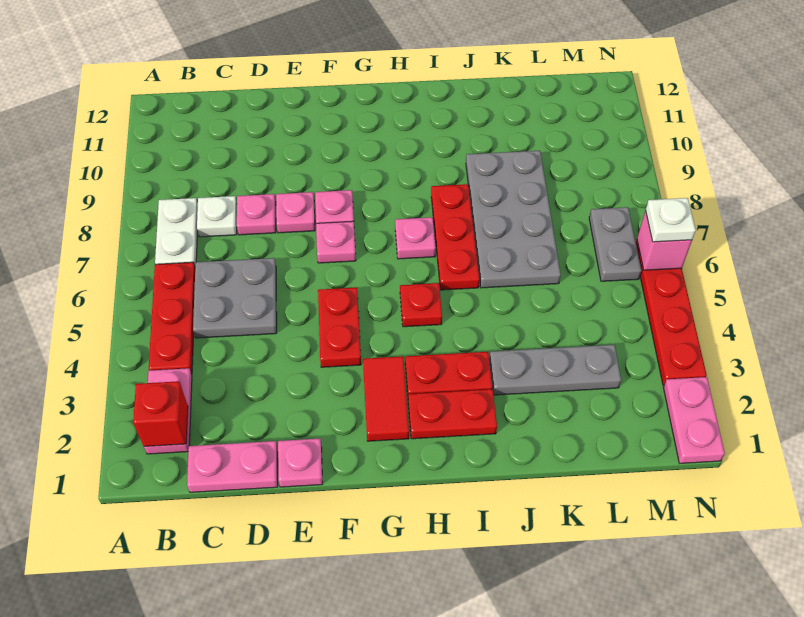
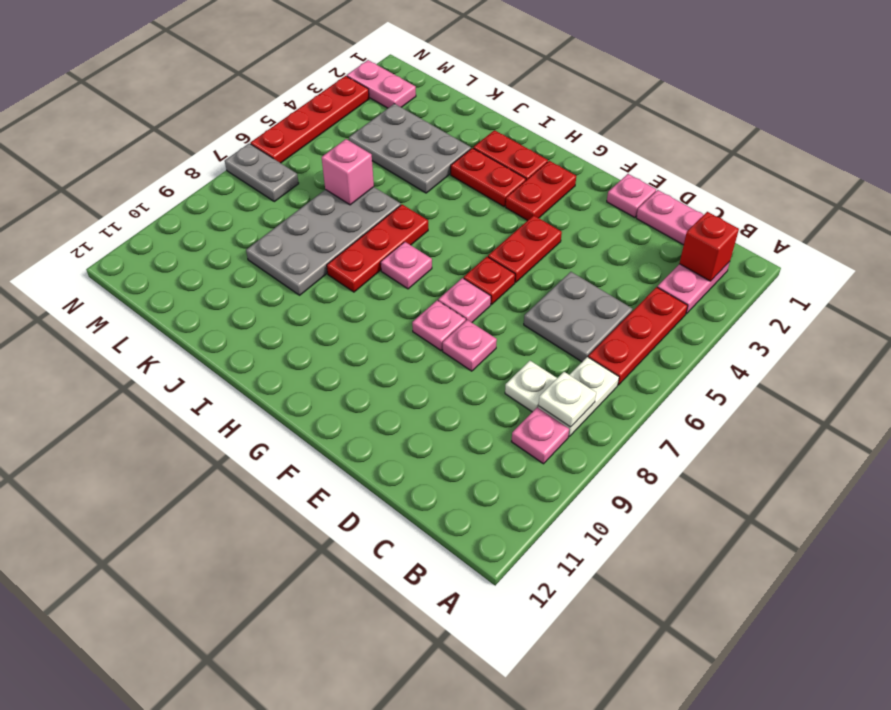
pink 1x1 plate [237,194,276,235] -> pink 1x1 plate moved to [511,407,569,464]
red 1x2 tile [363,356,409,441] -> red 1x2 plate [506,161,576,221]
red 1x1 plate [400,283,442,327] -> red 1x1 plate moved to [464,257,515,304]
grey 1x3 plate [489,345,621,395] -> grey 2x3 plate [349,104,471,193]
grey 1x2 plate [589,207,642,281] -> grey 1x2 plate turned to [225,144,299,202]
pink 1x2 plate [663,377,725,463] -> pink 1x2 plate turned to [347,60,416,108]
pink 1x1 brick [637,211,692,270] -> pink 1x1 brick moved to [322,139,374,205]
white 1x1 plate [645,198,696,242] -> white 1x1 plate moved to [539,372,596,427]

